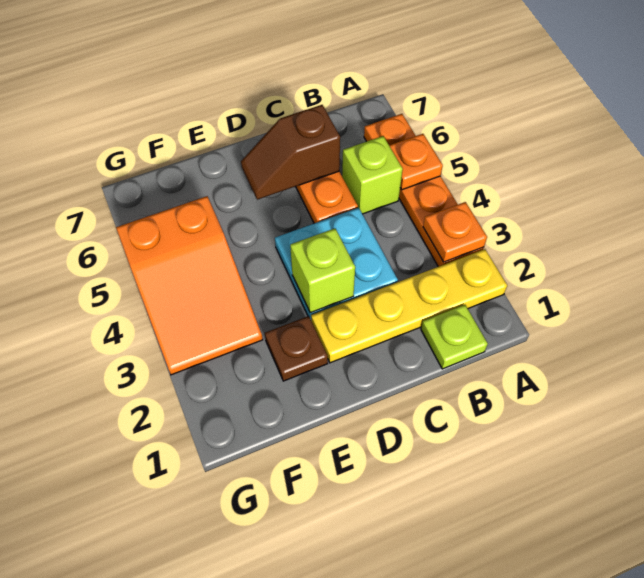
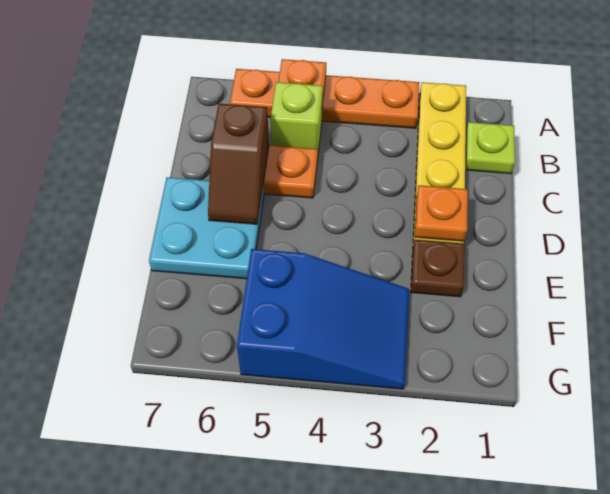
orange 1x1 plate [423,202,487,262] -> orange 1x1 plate moved to [415,185,468,241]
cyan 2x2 plate [275,208,398,319] -> cyan 2x2 plate moved to [149,177,264,279]
lime 1x1 brick [290,228,355,313] -> none
orange 2x3 slope [116,196,263,375] -> blue 2x3 slope [237,249,409,389]

